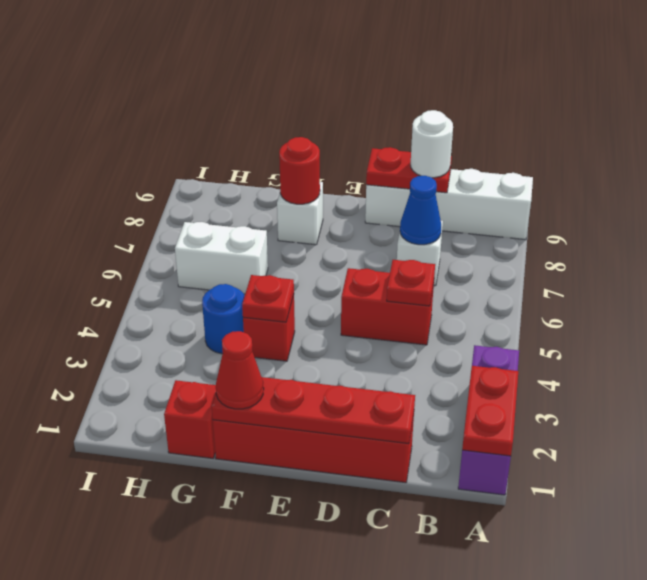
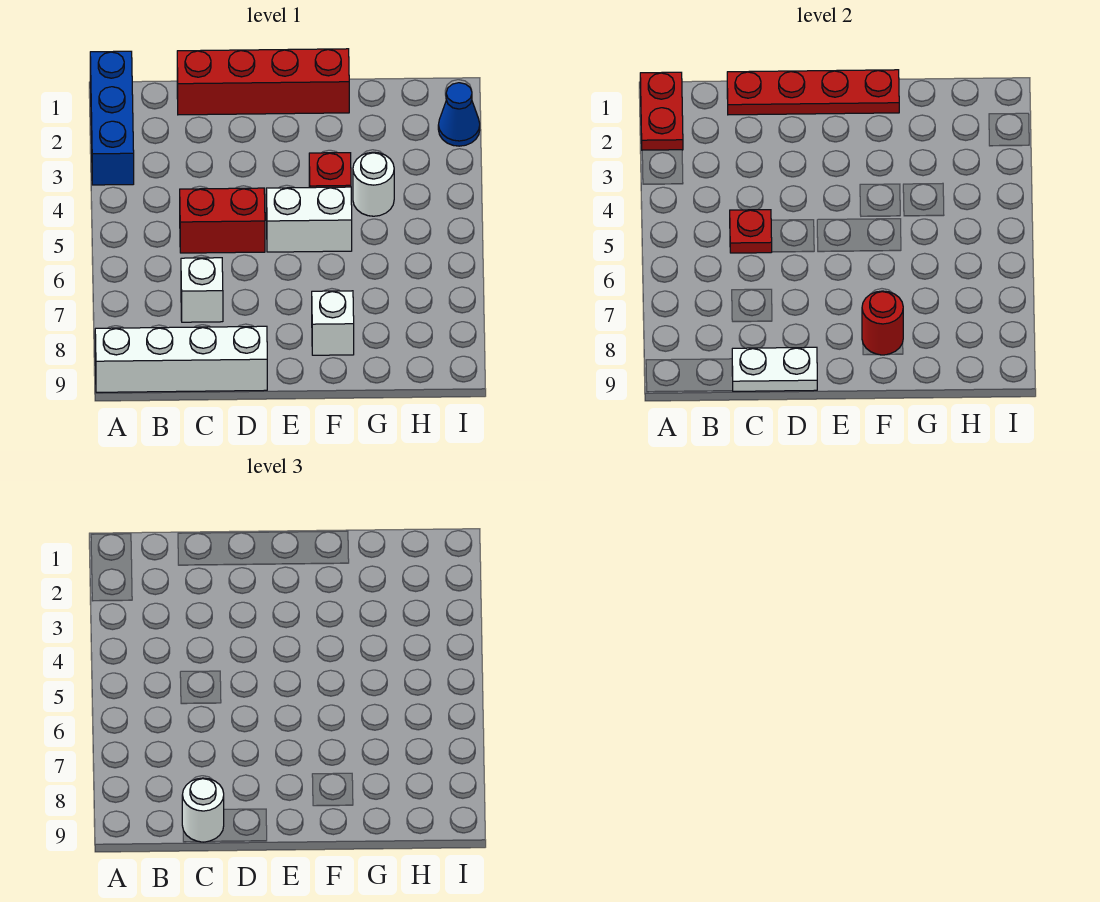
purple 1x3 brick [458,345,519,495] -> blue 1x3 brick [90,51,134,185]
blue 1x1 cone [400,176,441,245] -> blue 1x1 cone moved to [438,83,480,146]
red 1x2 plate [366,147,452,193] -> white 1x2 plate [732,347,817,391]
red 1x1 cone [216,331,264,409] -> none
red 1x1 plate [242,275,294,322] -> none
red 1x1 brick [164,380,216,458] -> none
blue 1x1 round brick [202,284,245,354] -> white 1x1 round brick [353,152,394,216]
white 1x2 brick [175,222,268,294] -> white 1x2 brick moved to [266,187,352,252]

